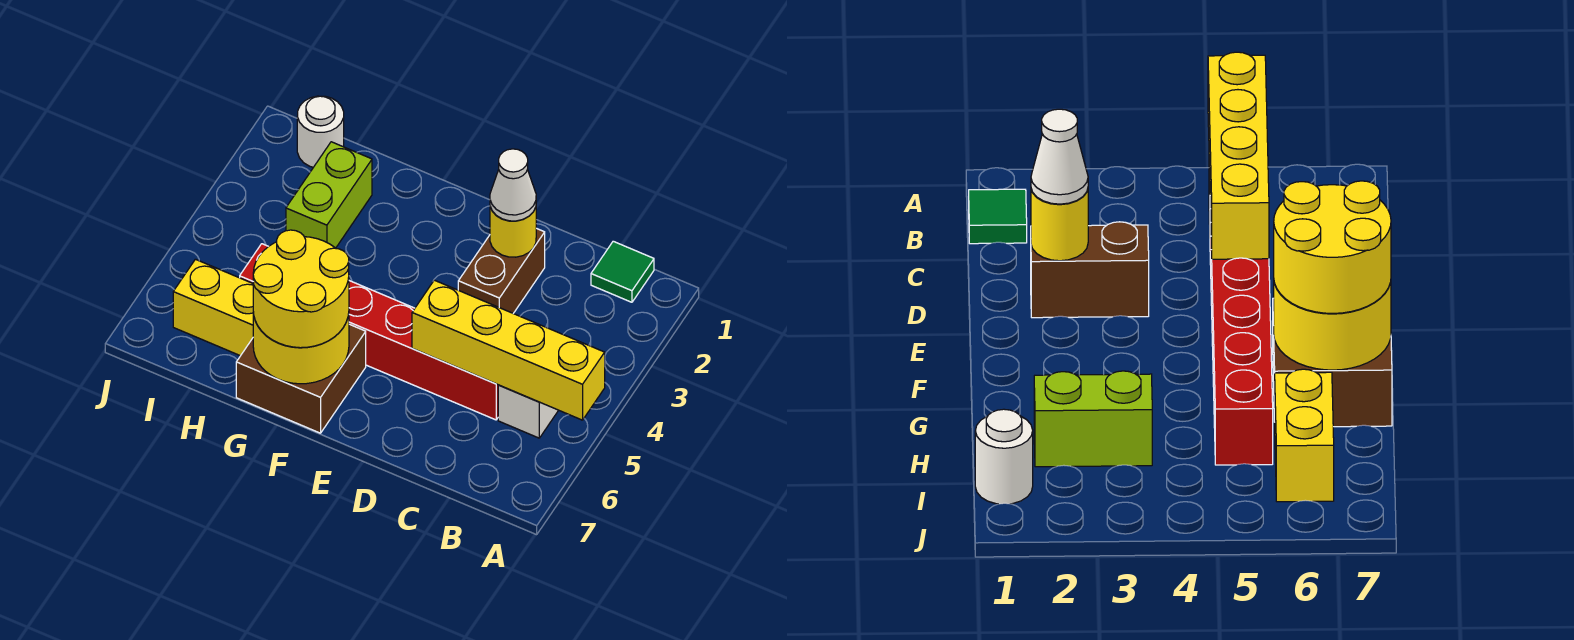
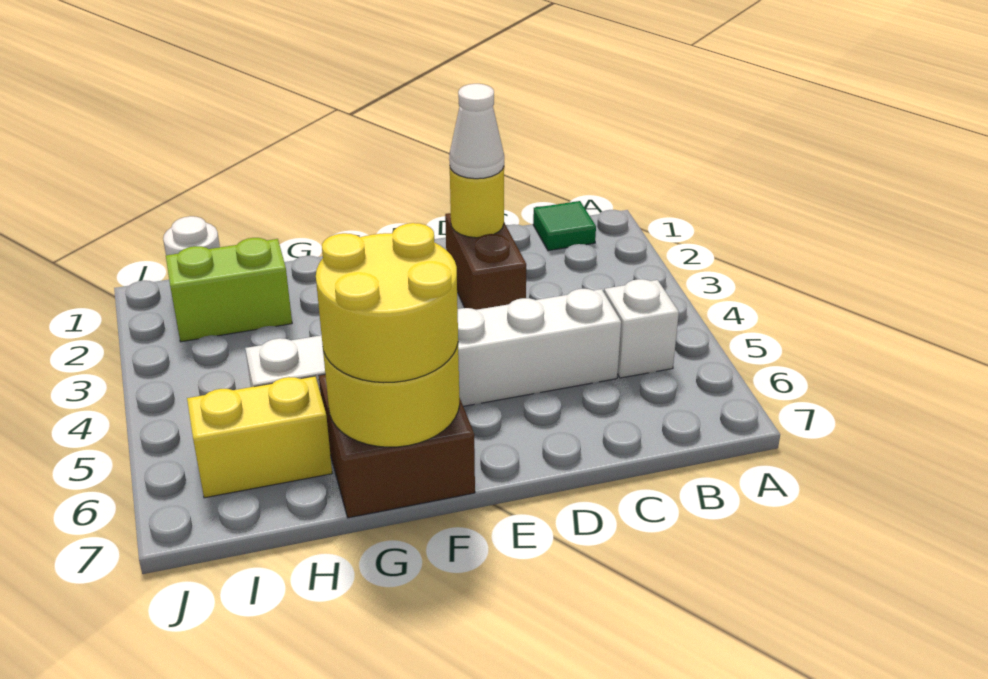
yellow 1x4 brick [412,280,605,420] -> none
red 1x6 brick [240,244,498,420] -> white 1x6 brick [245,289,621,406]
lime 1x2 brick [286,142,372,248] -> lime 1x2 brick turned to [166,238,292,342]

